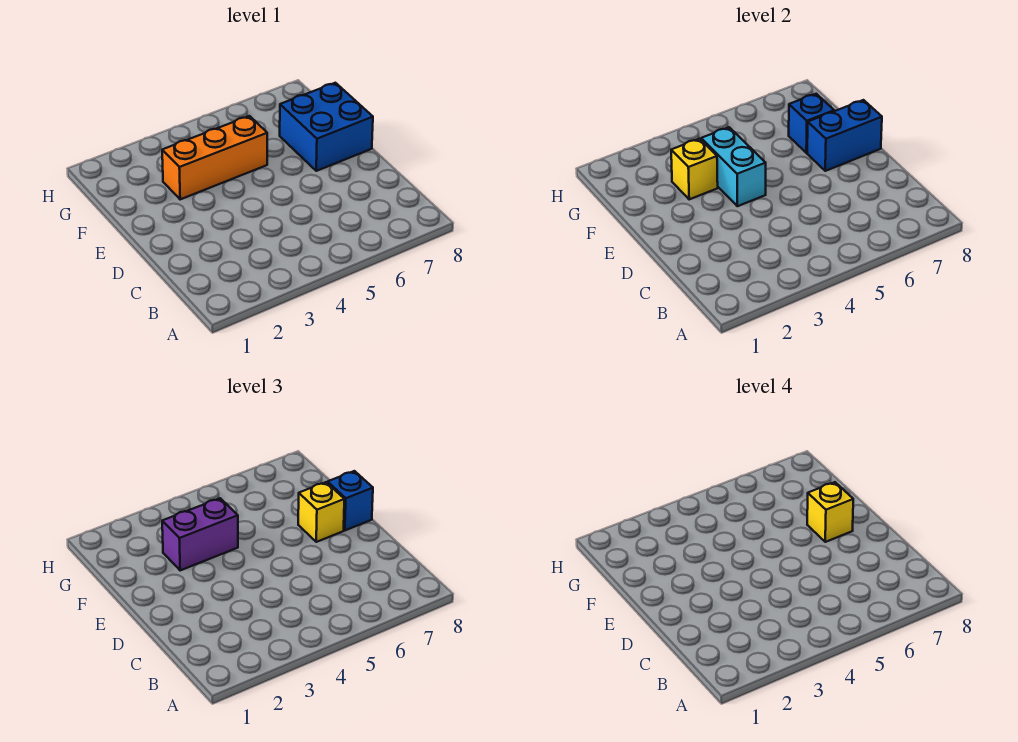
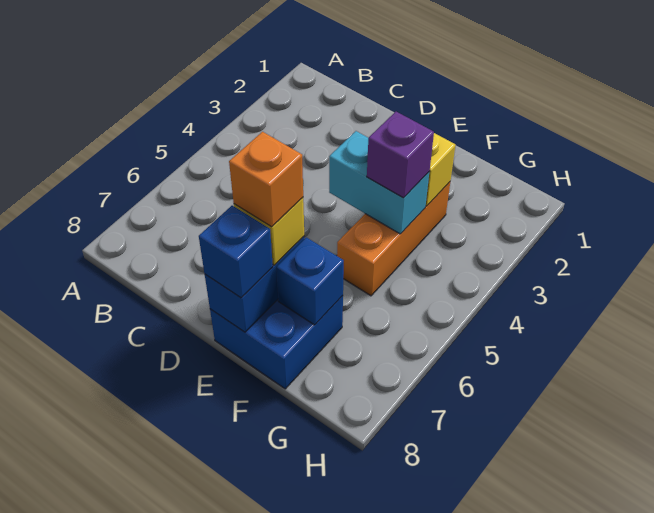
yellow 1x1 brick [807,482,853,542] -> orange 1x1 brick [229,132,303,227]
purple 1x2 brick [162,498,238,570] -> purple 1x1 brick [367,112,434,198]

